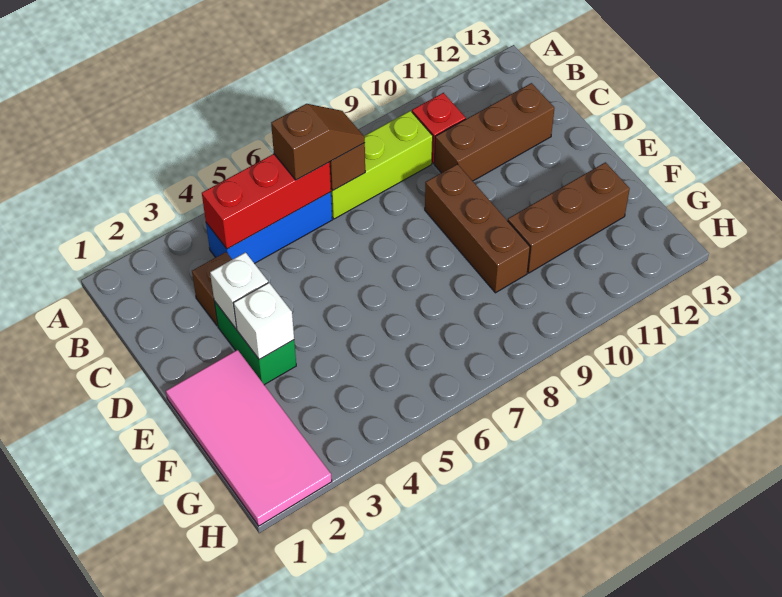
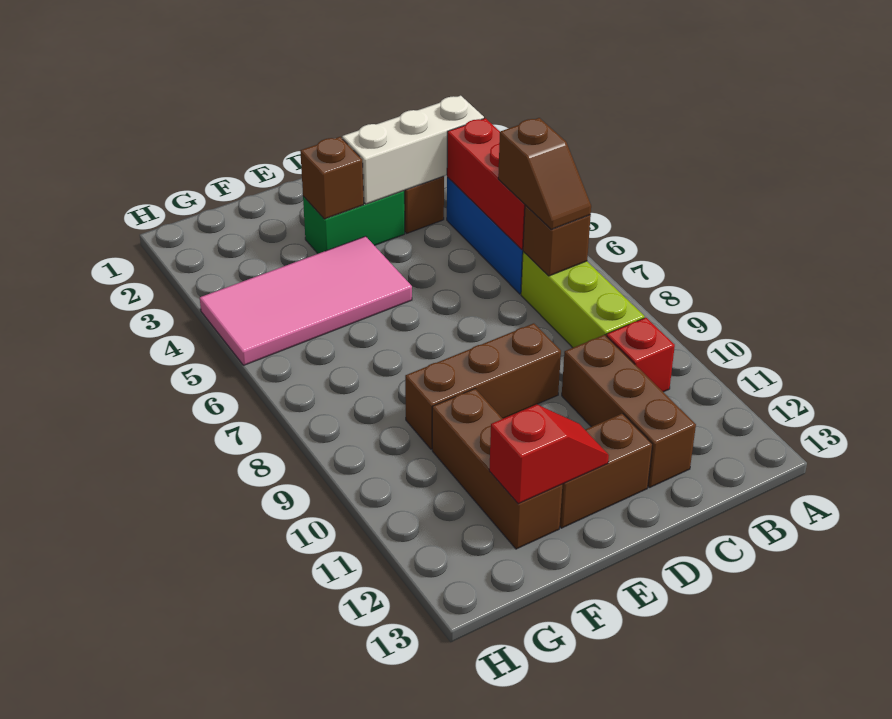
white 1x1 brick [210,252,268,328] -> white 1x3 brick [342,96,484,204]
none -> brown 1x2 brick [560,413,652,528]
pink 2x4 tile [166,350,332,526] -> pink 2x4 tile moved to [200,236,412,365]
white 1x1 brick [233,283,294,360] -> brown 1x1 brick [300,137,364,219]
none -> red 1x2 slope [489,404,609,504]

